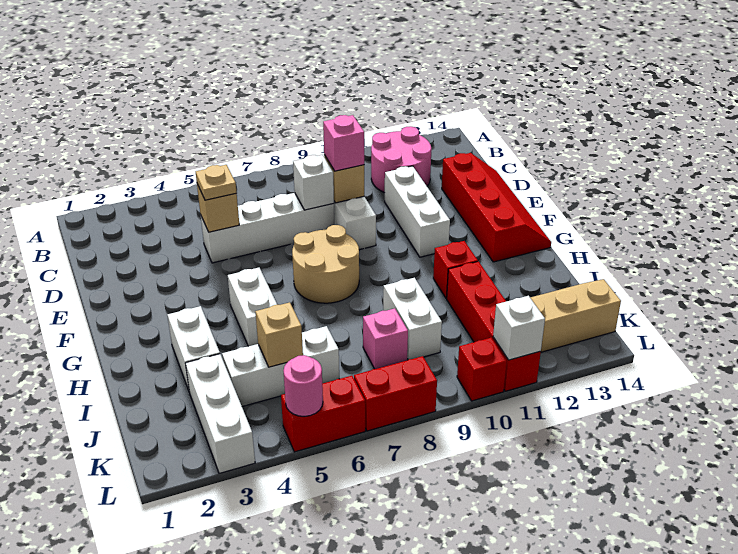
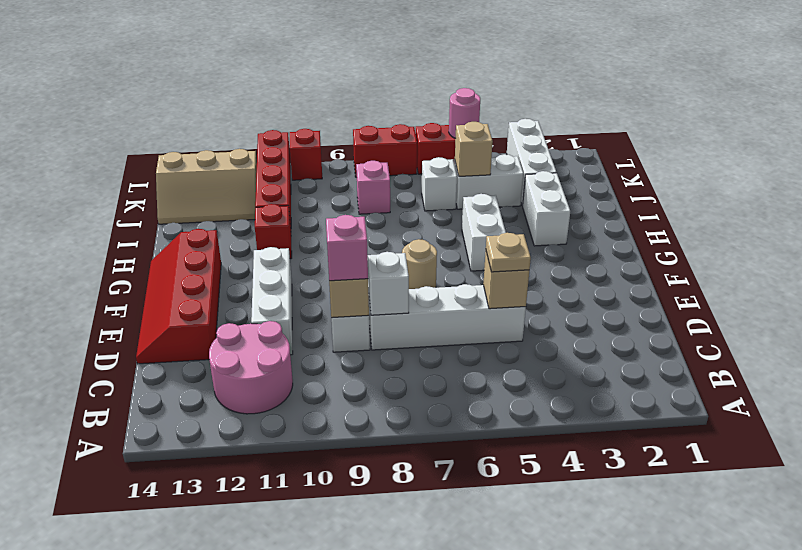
tan 2x2 round brick [292,225,359,303] -> tan 1x1 round brick [402,239,437,289]
white 1x2 brick [383,278,442,360] -> none
white 1x1 brick [493,296,545,360] -> none

